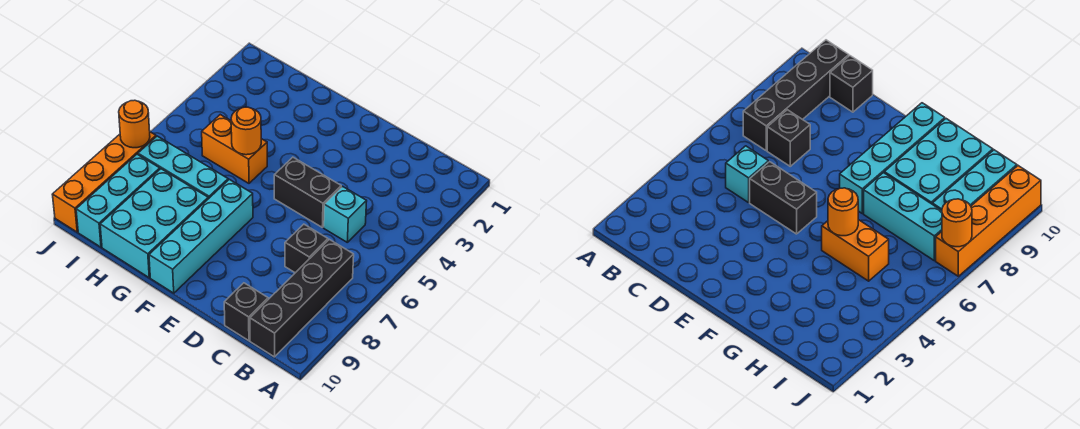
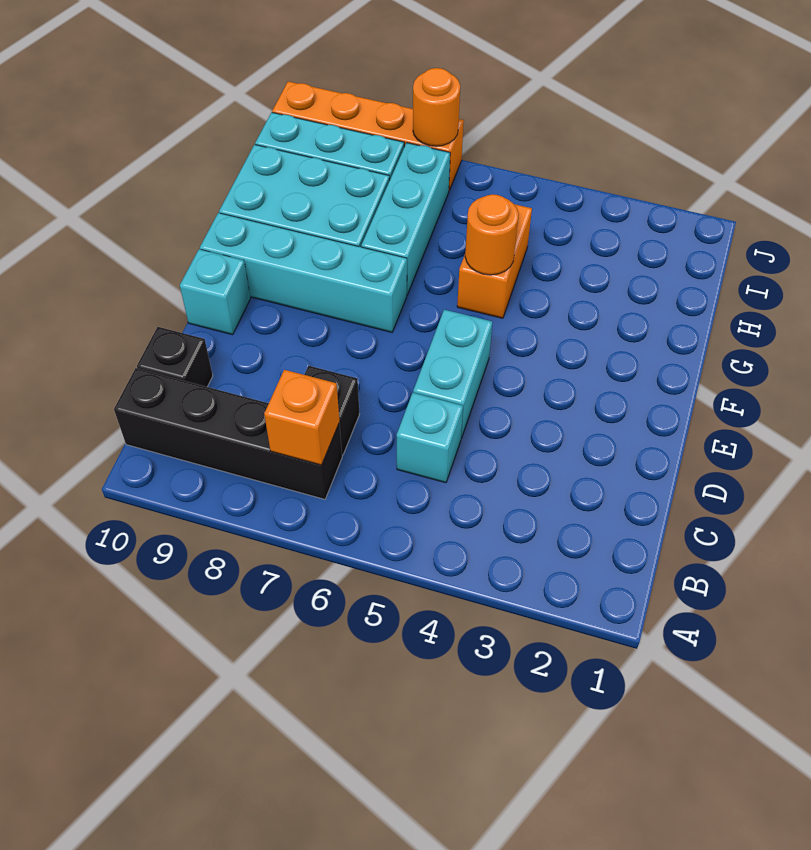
none -> orange 1x1 brick [264,370,340,465]
black 1x2 brick [274,157,341,227] -> cyan 1x2 brick [413,310,492,438]
none -> cyan 1x1 brick [180,249,250,335]

